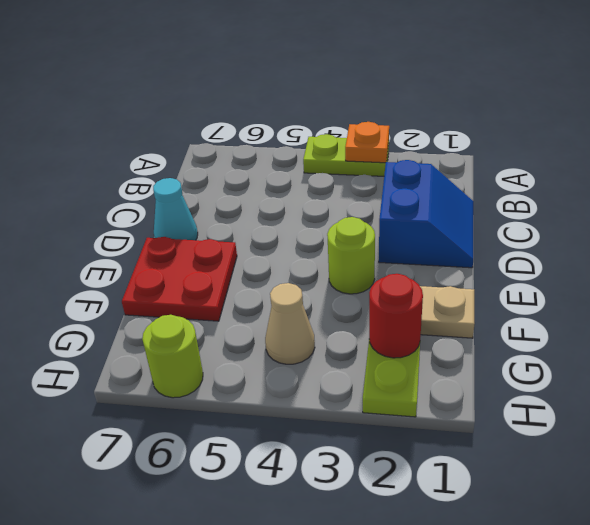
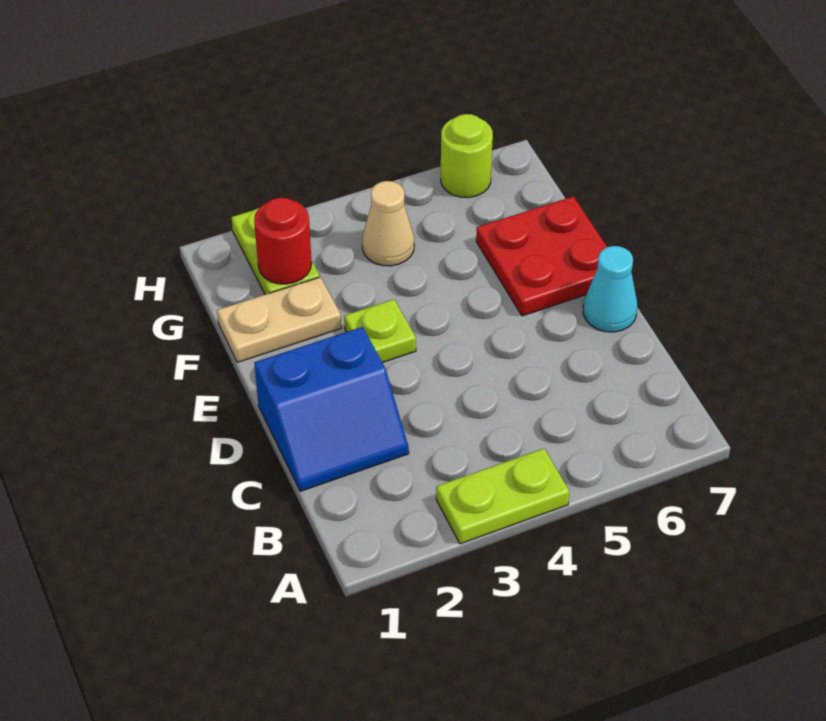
orange 1x1 plate [345,122,389,163] -> none
blue 2x2 slope [379,160,473,268] -> blue 2x2 slope turned to [254,327,409,491]
lime 1x1 round brick [327,217,375,294] -> lime 1x1 plate [344,299,416,363]

